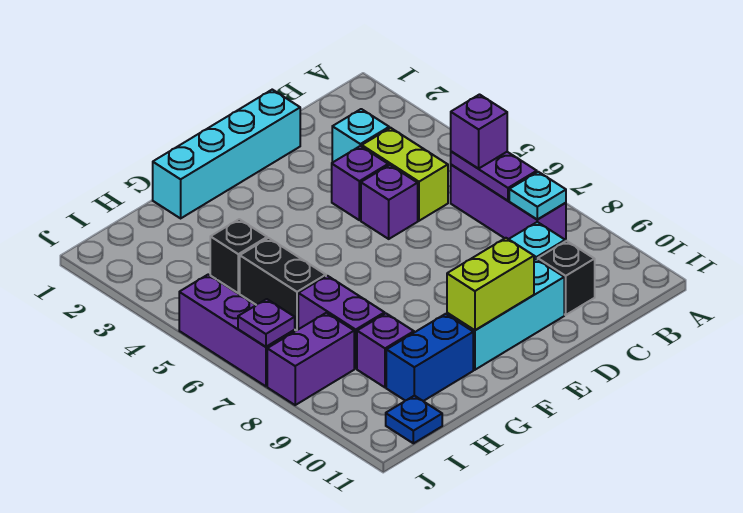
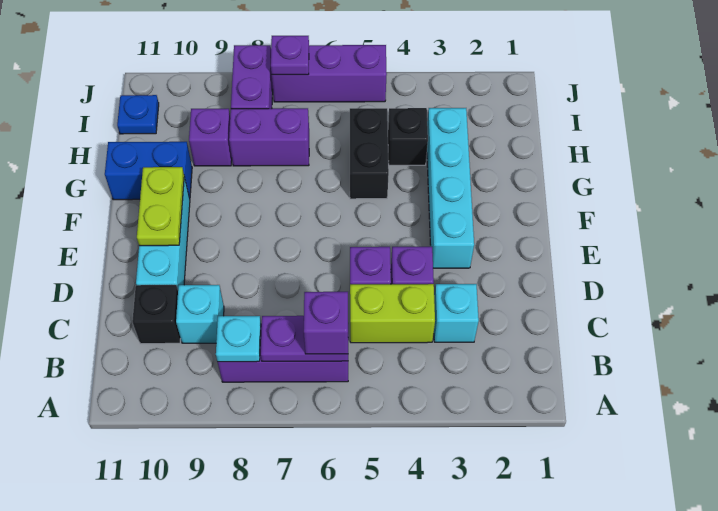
cyan 1x4 brick [153,90,300,218] -> cyan 1x4 brick moved to [427,108,474,268]
lime 1x2 brick [447,238,534,330] -> lime 1x2 plate [137,167,184,246]
blue 1x2 brick [386,314,473,401] -> blue 1x2 brick turned to [105,142,192,200]
black 1x2 brick [240,238,326,331] -> black 1x2 brick turned to [350,108,389,199]

